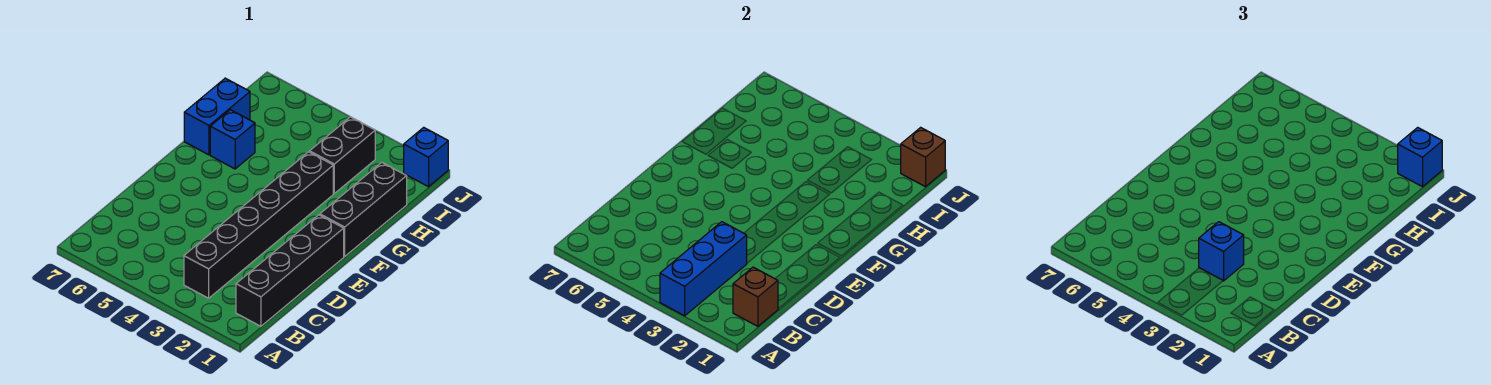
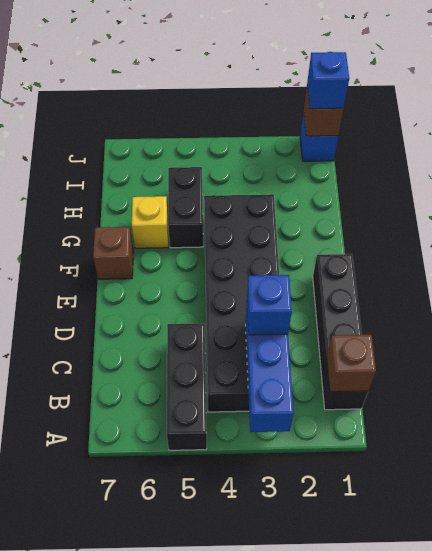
black 1x6 brick [184,152,333,298] -> black 2x6 brick [204,194,279,412]
black 1x3 brick [320,162,407,256] -> black 1x3 brick moved to [167,323,207,450]
none -> brown 1x1 brick [93,227,133,279]
blue 1x1 brick [210,110,255,169] -> yellow 1x1 brick [132,196,169,248]
blue 1x2 brick [184,78,250,155] -> none
black 1x2 brick [310,117,375,193] -> black 1x2 brick moved to [168,167,203,248]

